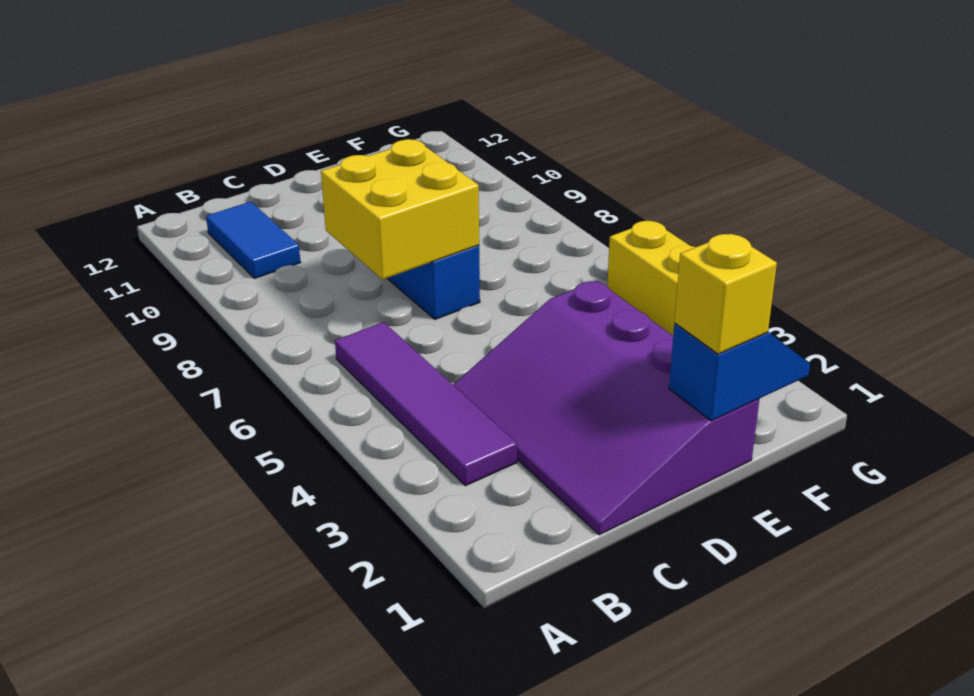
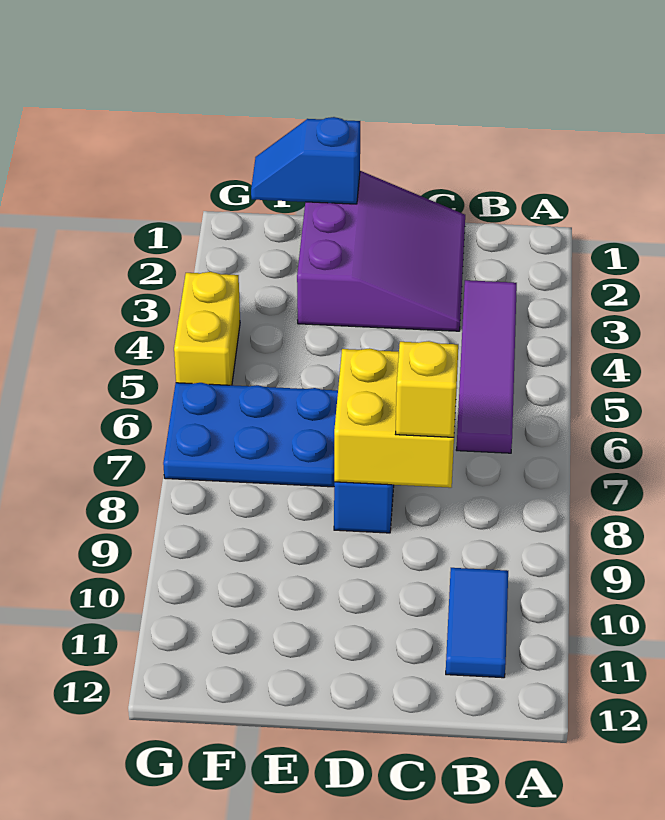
purple 3x4 slope [453,281,759,535] -> purple 3x3 slope [297,171,465,331]
yellow 1x1 brick [674,234,777,354] -> yellow 1x1 brick moved to [396,341,458,437]
none -> blue 2x3 plate [163,383,338,487]

